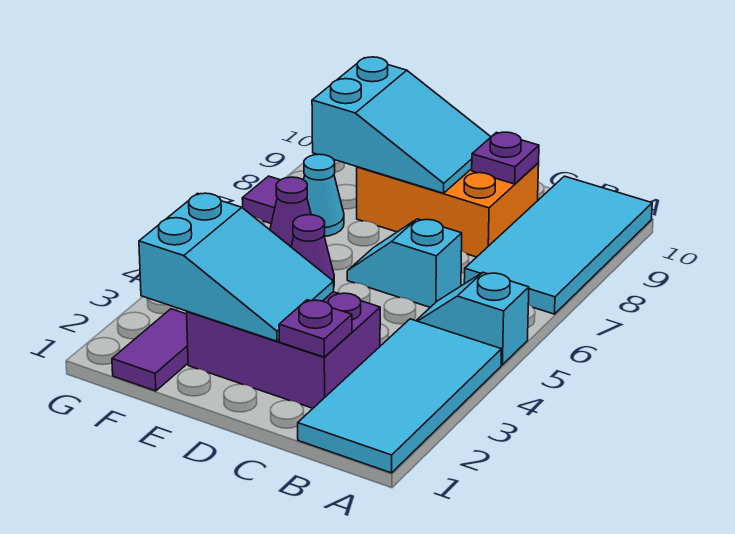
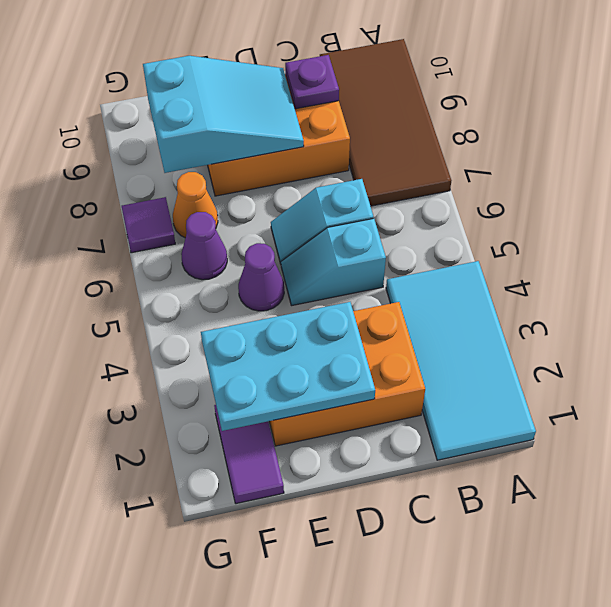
cyan 1x2 slope [416,272,529,365] -> cyan 1x2 slope moved to [281,218,386,306]
cyan 2x4 tile [464,176,652,314] -> brown 2x4 tile [320,39,451,206]
purple 2x3 brick [187,292,380,408] -> orange 2x3 brick [269,302,425,446]
purple 1x1 plate [279,300,352,357] -> none
cyan 2x3 slope [139,193,334,341] -> cyan 2x3 plate [201,302,375,431]
cyan 1x1 cone [304,154,344,236] -> orange 1x1 cone [173,172,218,238]

